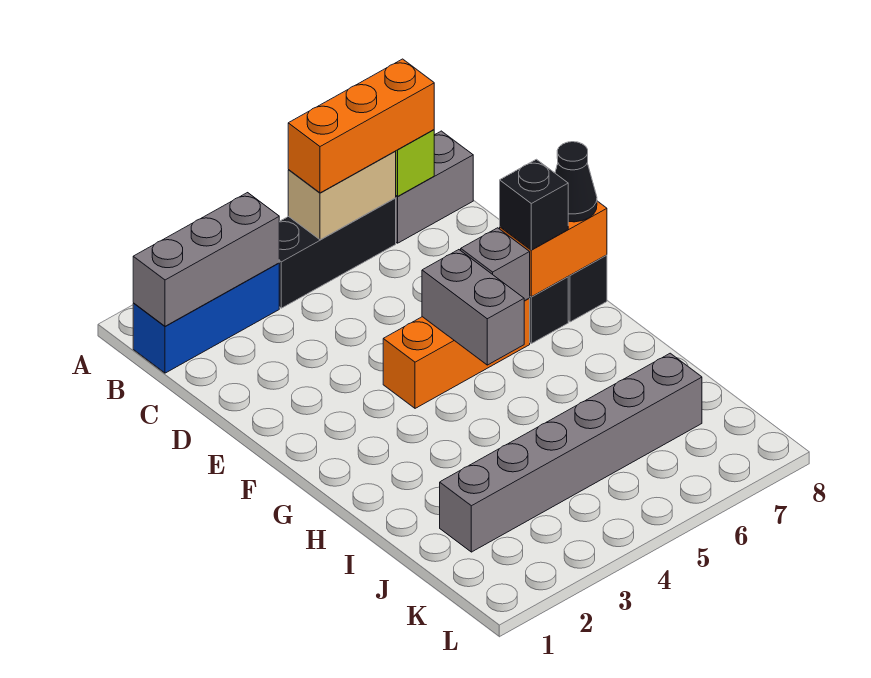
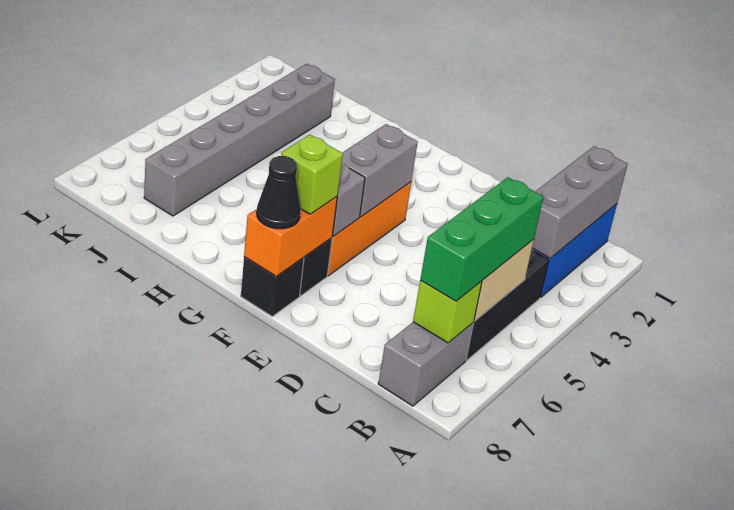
orange 1x3 brick [288,59,434,193] -> green 1x3 brick [420,177,543,301]
grey 1x2 brick [422,250,524,365] -> grey 1x2 brick turned to [342,124,418,217]
black 1x1 brick [500,159,568,250] -> lime 1x1 brick [281,135,343,214]

